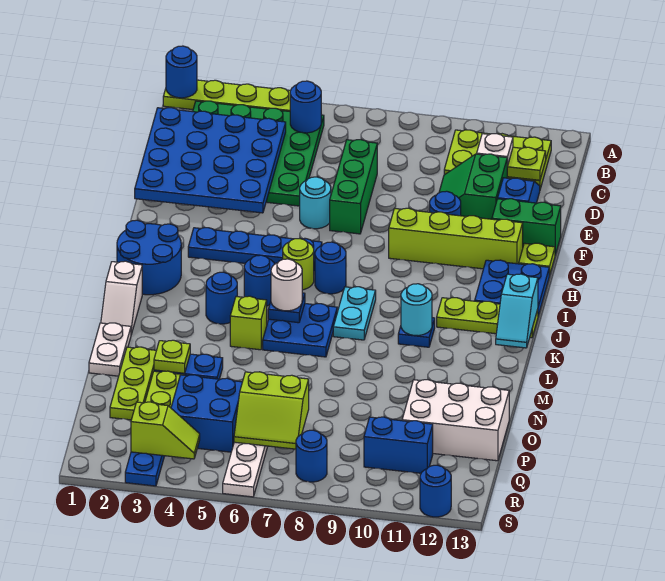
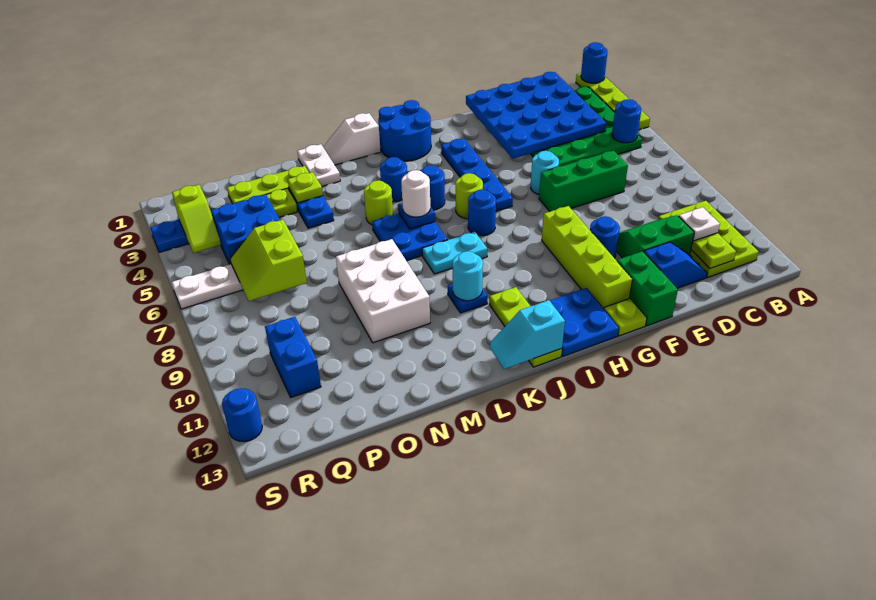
lime 1x1 brick [230,296,267,350] -> lime 1x1 round brick [364,180,393,225]
white 1x2 plate [89,323,131,376] -> white 1x2 plate turned to [297,144,340,186]
white 2x3 brick [402,380,509,461] -> white 2x3 brick moved to [336,239,430,343]
blue 1x1 round brick [296,430,327,482] -> none

